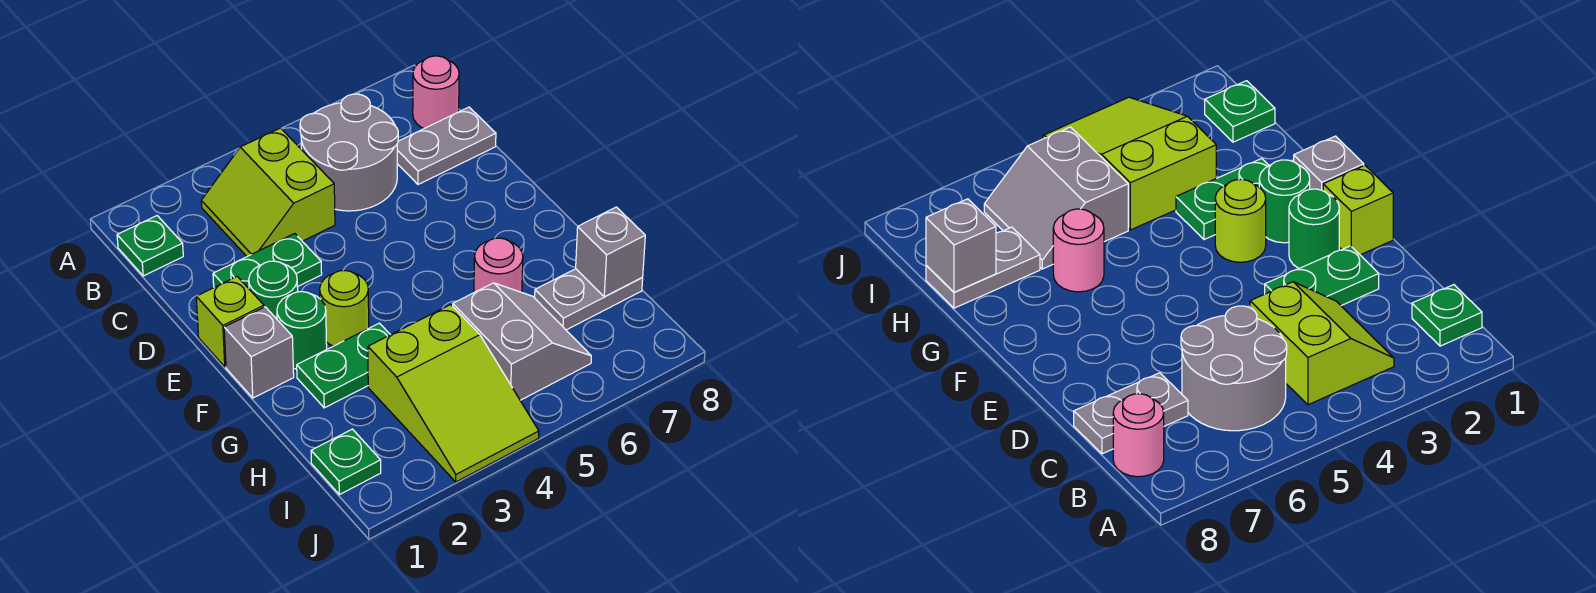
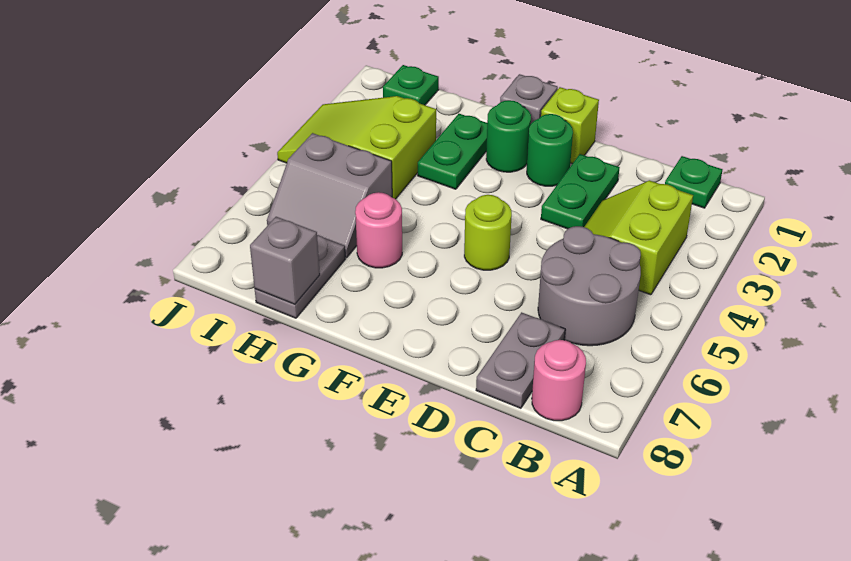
lime 2x2 slope [201,128,335,256] -> lime 2x2 slope turned to [585,180,693,295]
lime 1x1 round brick [320,271,369,346] -> lime 1x1 round brick moved to [464,195,512,270]

